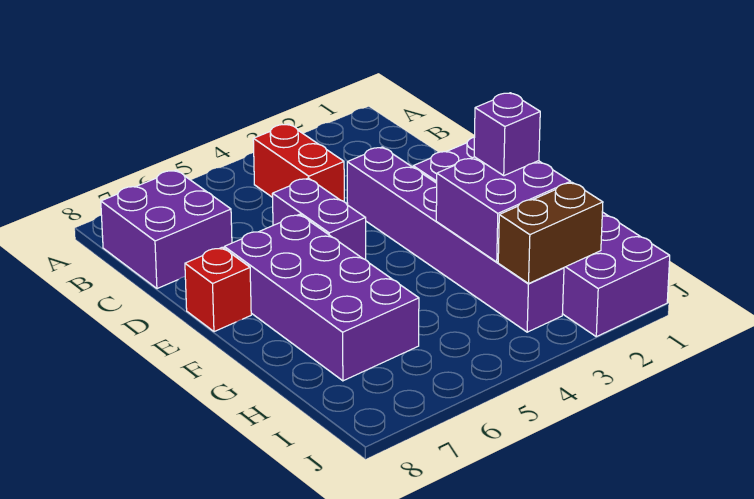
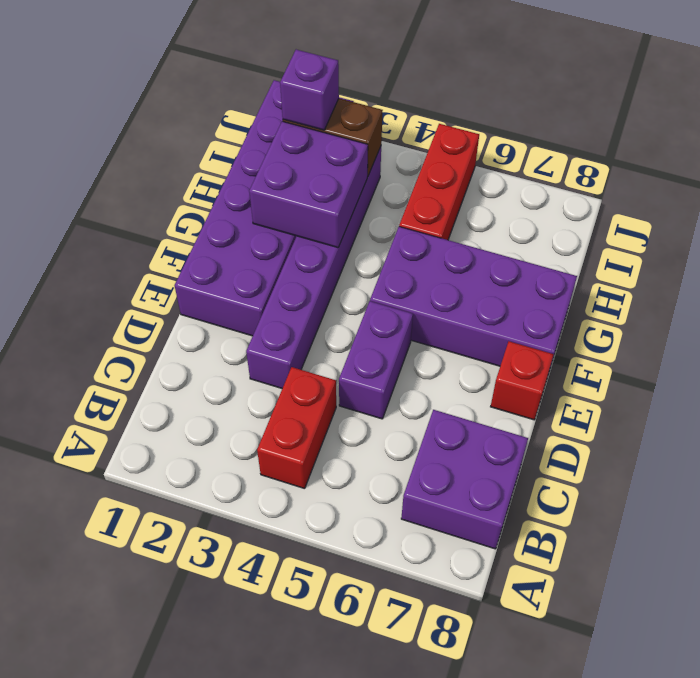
purple 2x4 brick [224,214,419,381] -> purple 2x4 brick turned to [370,227,577,367]
purple 1x1 brick [474,93,540,176] -> purple 1x1 brick moved to [280,50,339,130]
none -> red 1x3 brick [399,124,479,240]

